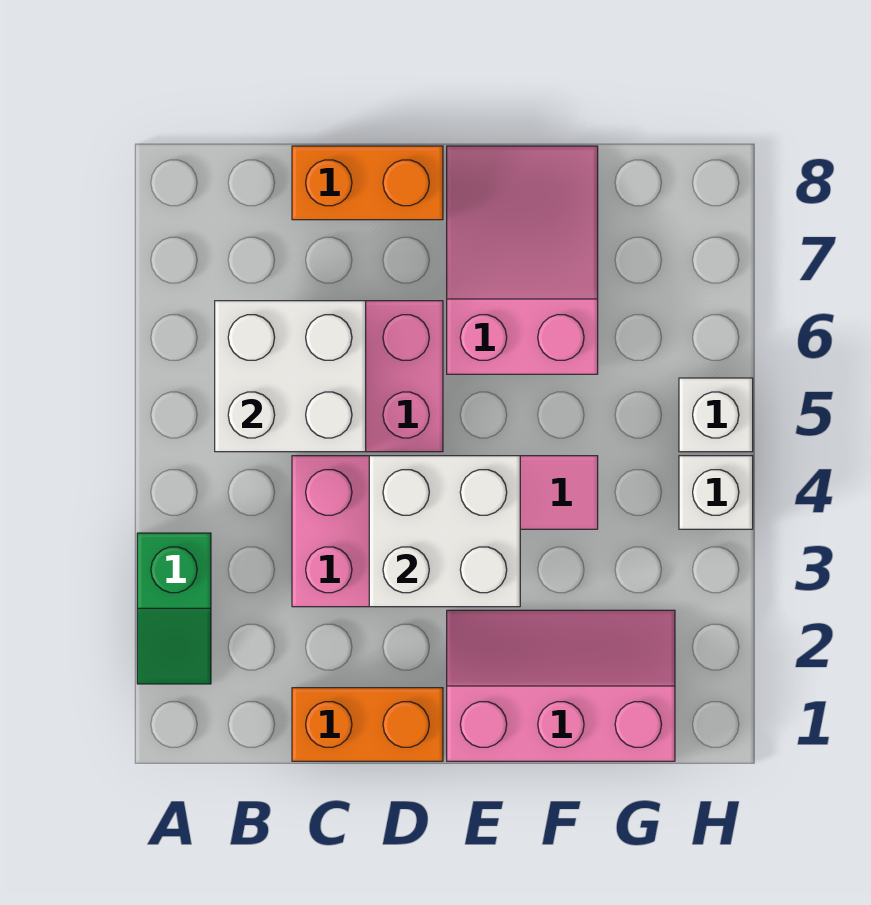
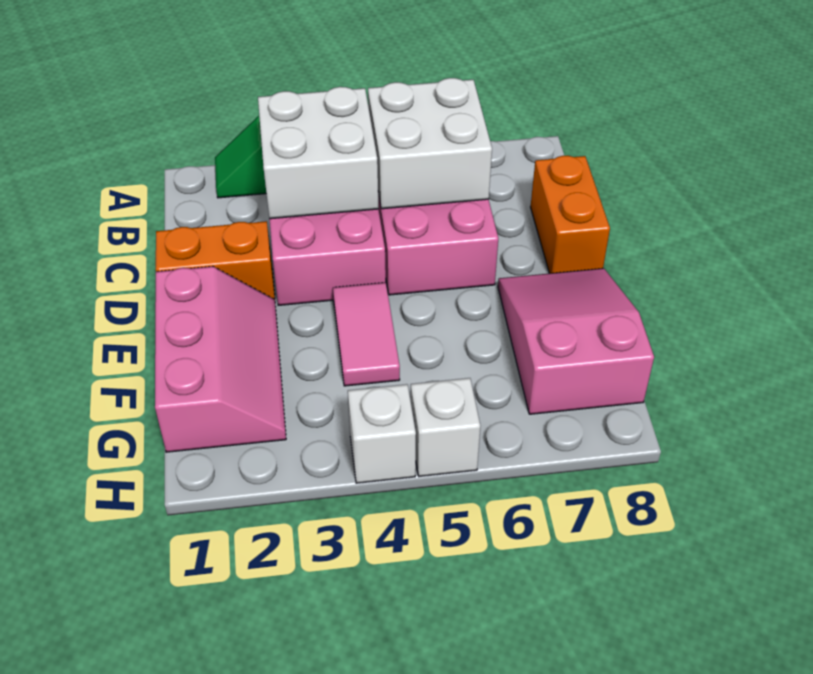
orange 1x2 brick [292,688,443,761] -> orange 1x2 brick turned to [156,221,275,299]
white 2x2 brick [369,456,520,607] -> white 2x2 brick moved to [258,87,379,219]
pink 2x3 slope [447,146,598,374] -> pink 2x3 slope turned to [498,268,654,414]

